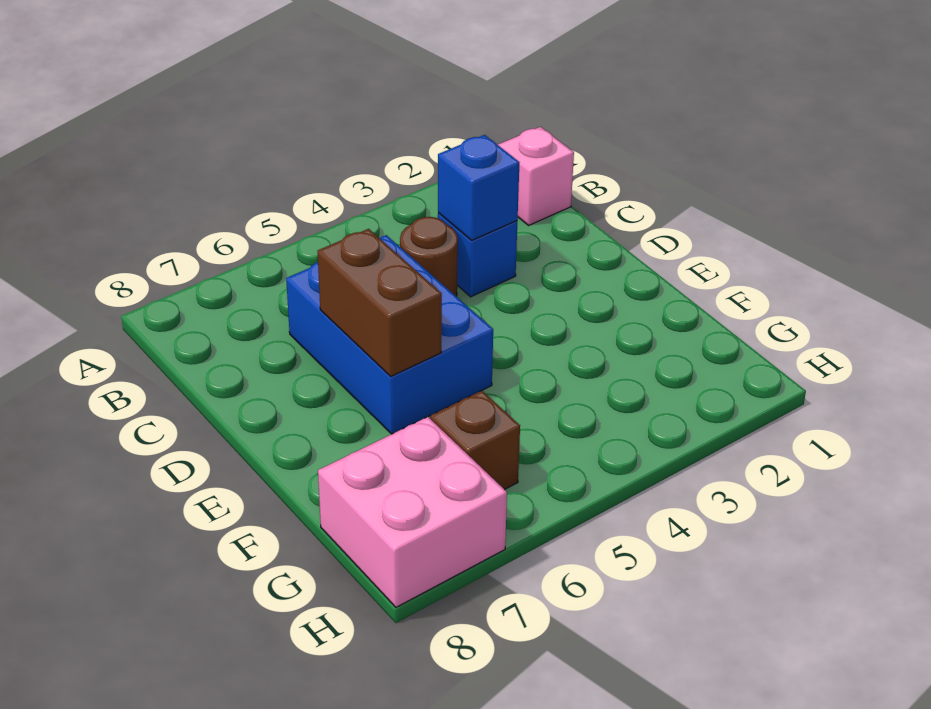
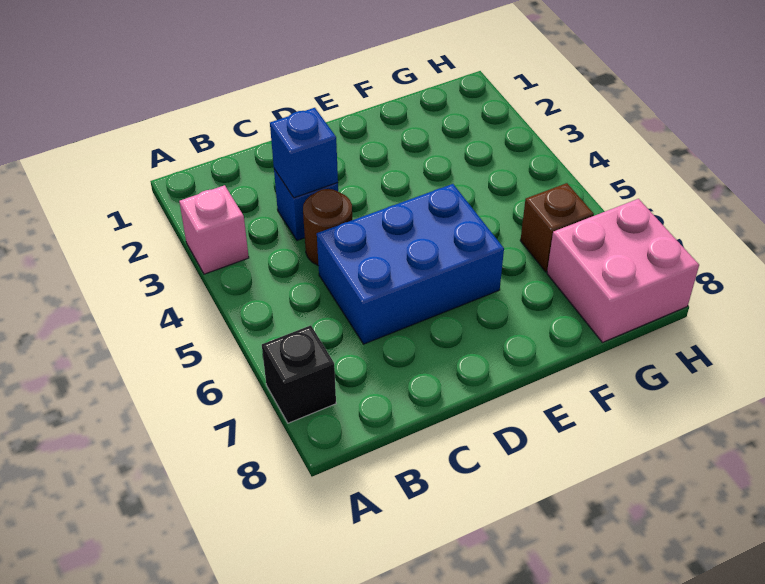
none -> black 1x1 brick [262,325,336,423]
pink 1x1 brick [498,127,574,225] -> pink 1x1 brick moved to [179,185,249,274]
brown 1x2 brick [318,229,442,376] -> none

